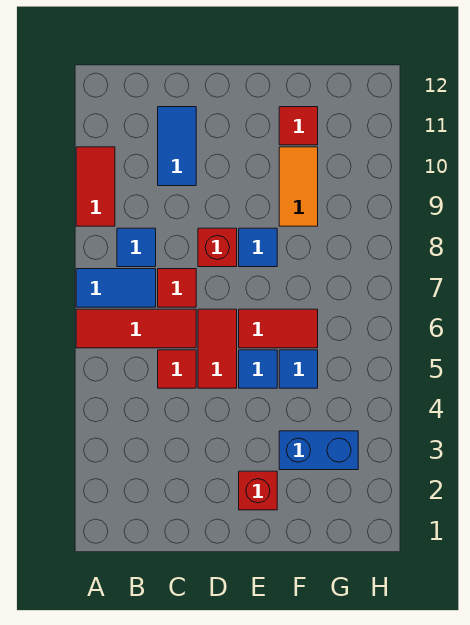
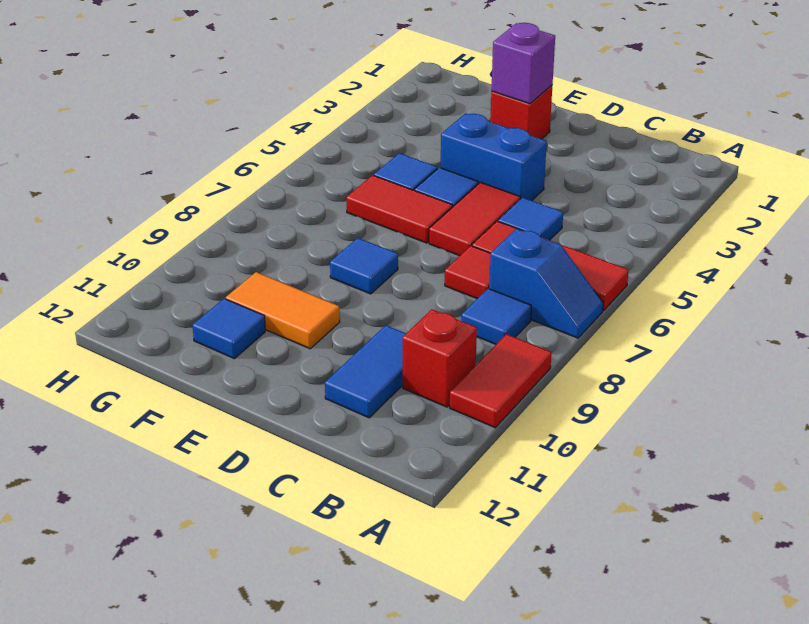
blue 1x2 tile [76,269,156,307] -> blue 1x2 slope [489,229,603,338]
red 1x1 tile [158,350,196,388] -> blue 1x1 tile [498,197,563,240]
red 1x1 brick [198,228,237,267] -> red 1x1 brick moved to [403,309,477,407]
none -> purple 1x1 brick [491,23,555,104]
blue 1x2 brick [279,431,358,470] -> blue 1x2 brick moved to [441,113,547,201]
orange 1x2 tile [279,147,318,226] -> orange 1x2 tile turned to [226,272,340,349]
red 1x1 tile [279,107,318,145] -> blue 1x1 tile [192,299,265,359]

